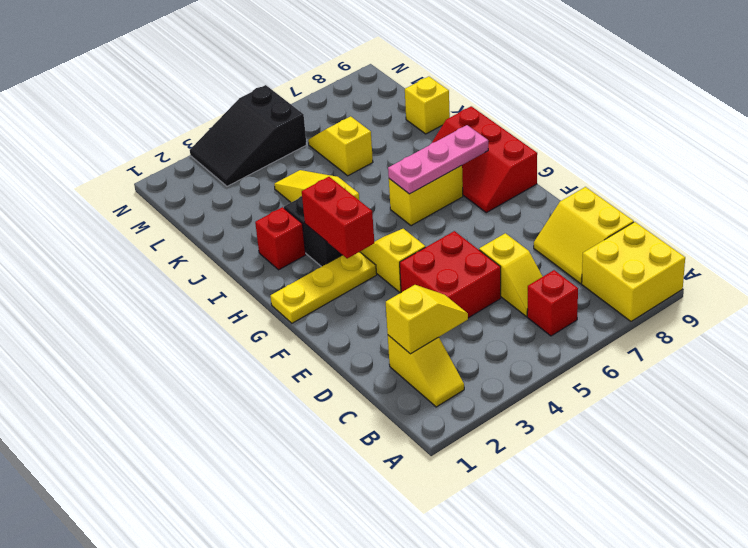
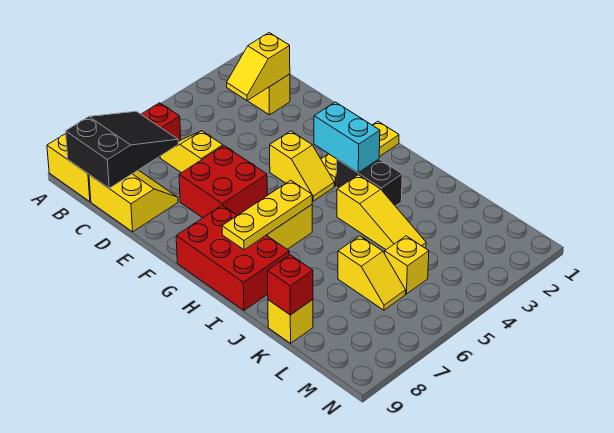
red 2x2 brick [400,231,501,318] -> red 2x2 brick moved to [179,146,267,218]
red 1x2 brick [302,177,374,259] -> cyan 1x2 brick [314,102,380,173]
red 2x3 slope [432,106,537,213] -> red 2x3 brick [176,205,289,310]
pink 1x3 plate [388,125,488,194] -> yellow 1x3 plate [222,180,312,250]
red 1x1 brick [255,207,306,270] -> red 1x1 brick moved to [268,255,313,315]
none -> yellow 1x1 brick [385,236,429,294]
black 2x3 slope [190,85,306,186] -> black 2x3 slope moved to [66,111,178,188]

